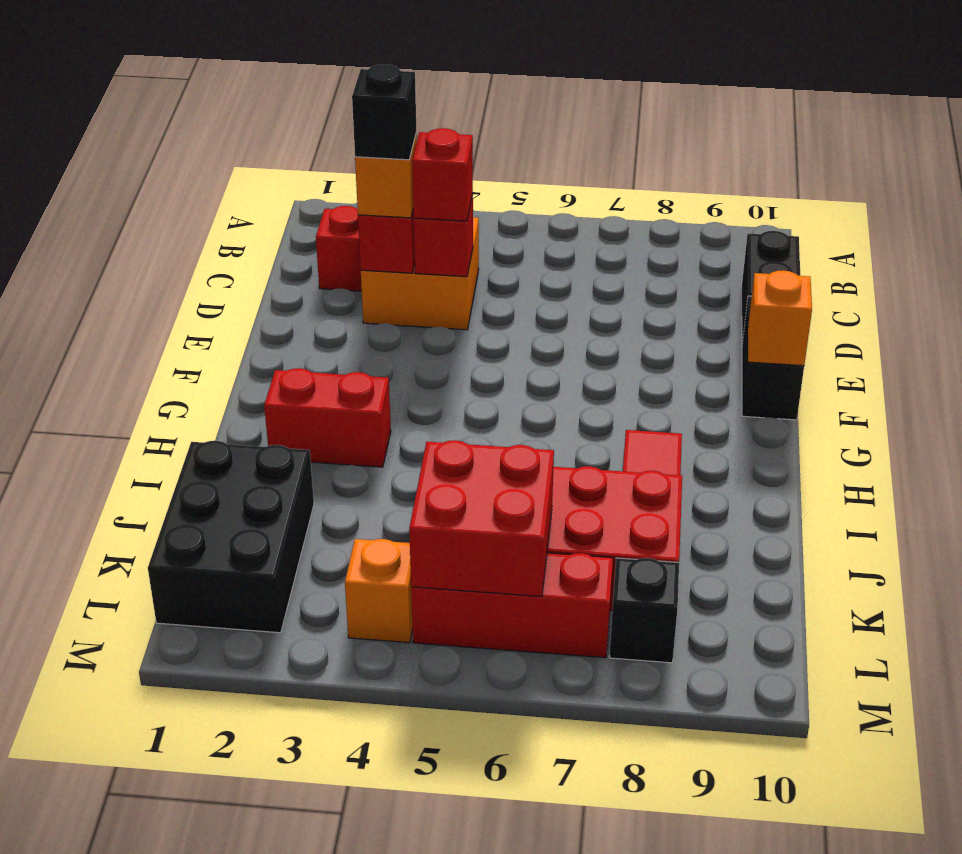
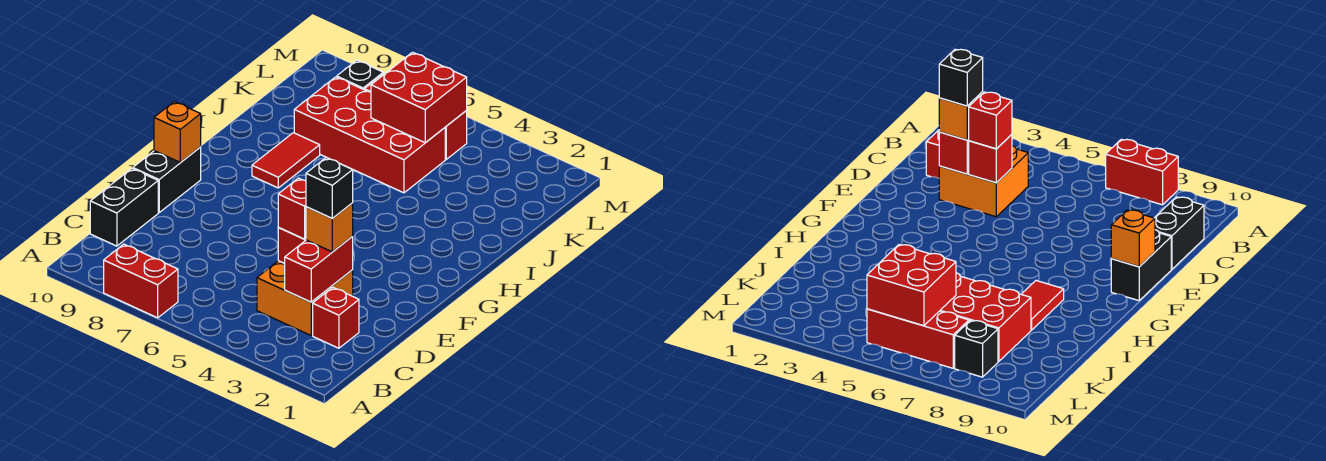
red 1x2 brick [264,368,391,467] -> red 1x2 brick moved to [104,244,178,318]
black 2x3 brick [148,441,314,633] -> none
orange 1x1 brick [345,539,413,643] -> none

